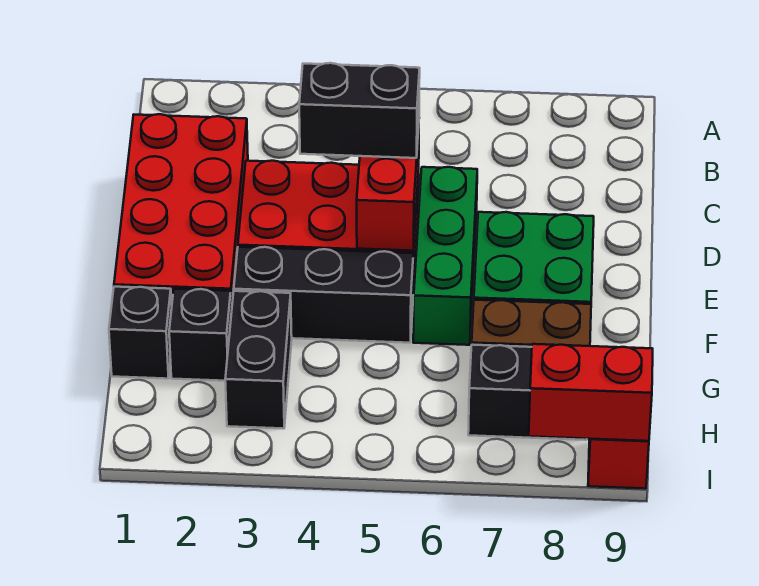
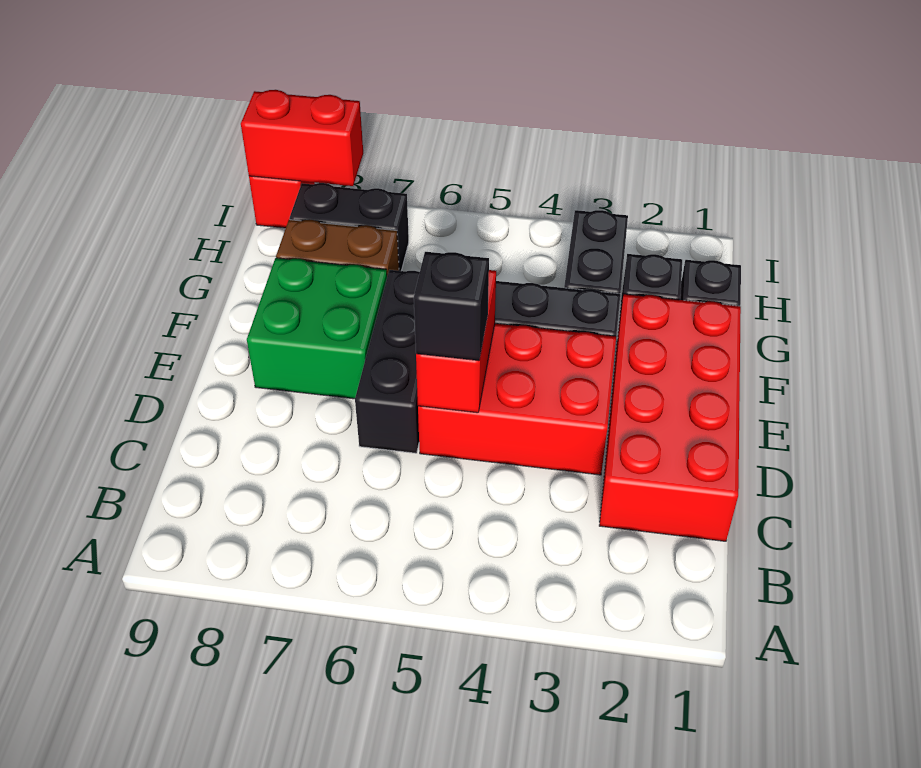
black 1x2 brick [299,63,420,158] -> black 1x1 brick [414,252,489,361]
green 1x3 brick [413,167,477,345] -> black 1x3 brick [355,270,420,453]

